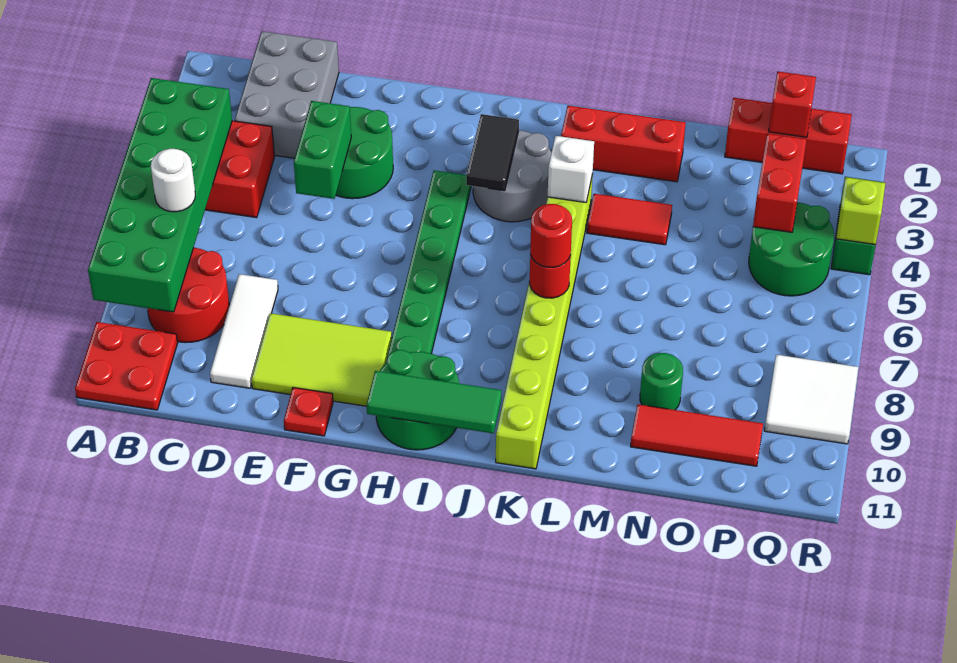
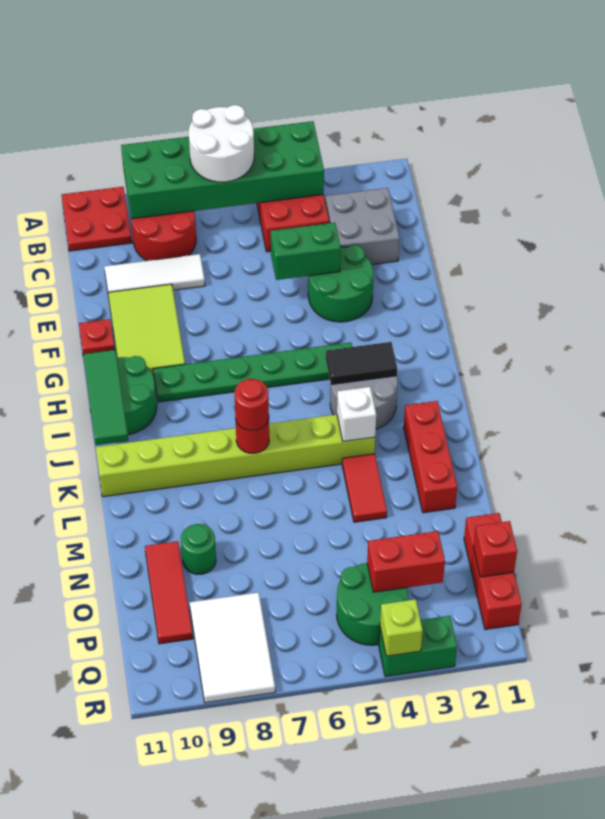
white 1x1 round brick [151,149,195,212] -> white 2x2 round brick [189,105,254,182]
grey 2x3 brick [235,31,339,158] -> grey 2x2 brick [325,188,400,265]
white 2x2 tile [764,355,858,444] -> white 2x3 tile [189,592,275,703]

